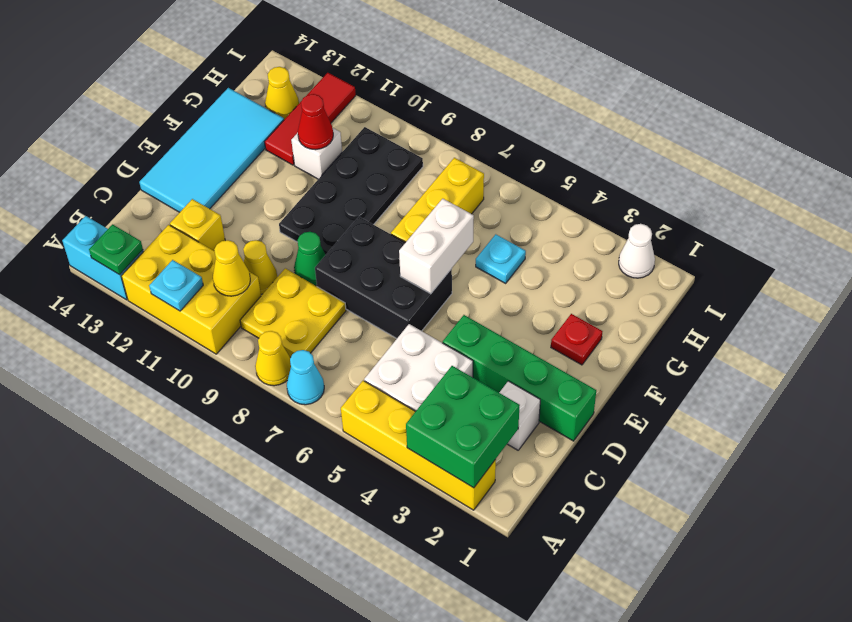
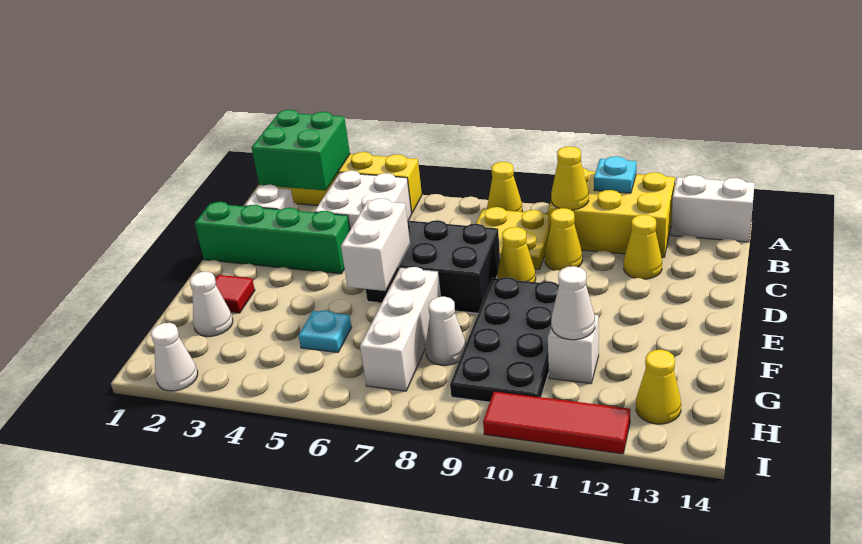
cyan 1x1 cone [287,350,324,405] -> none
cyan 1x2 brick [62,216,144,300] -> white 1x2 brick [671,175,755,242]
green 1x1 plate [89,224,143,275] -> none
yellow 1x1 brick [170,199,225,251] -> yellow 1x1 cone [624,215,662,279]
green 1x1 cone [294,232,325,286] -> yellow 1x1 cone [497,227,536,282]
cyan 2x4 tile [139,88,284,212] -> none
red 1x1 plate [551,314,602,365] -> red 1x1 tile [215,275,255,313]
yellow 1x3 brick [391,158,484,243] -> white 1x3 brick [360,267,440,391]
none -> white 1x1 cone [190,272,233,336]
none -> white 1x1 cone [425,297,466,365]
red 1x1 cone [298,94,333,150] -> white 1x1 cone [551,266,595,340]
red 1x3 tile [265,73,356,165] -> red 1x3 tile turned to [483,391,630,454]

